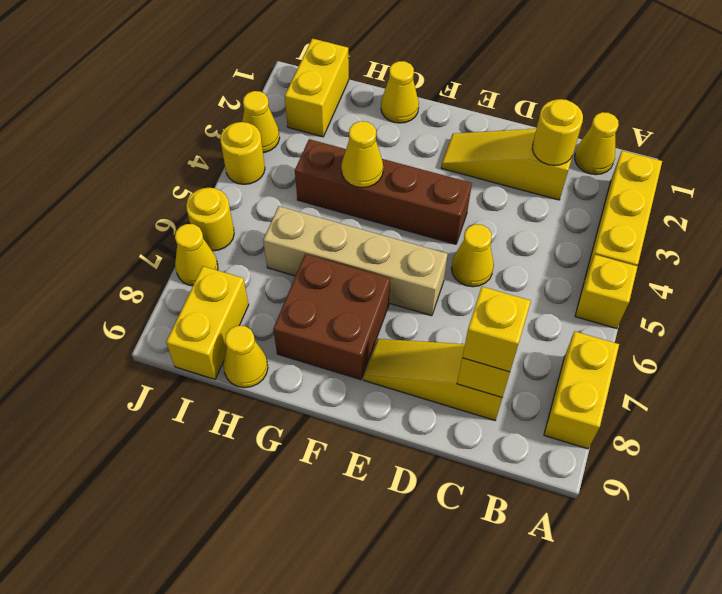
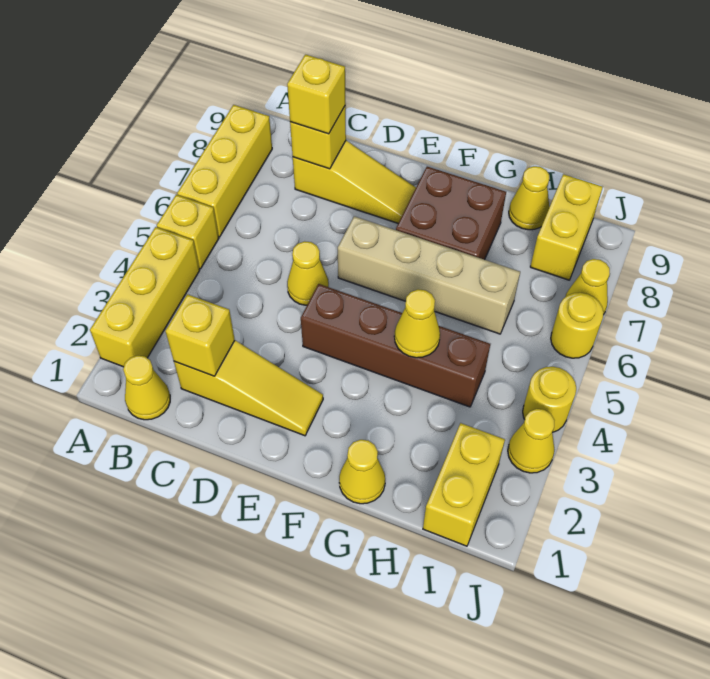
yellow 1x2 brick [544,332,619,449] -> yellow 1x3 brick [177,105,272,237]
yellow 1x1 round brick [532,99,583,166] -> yellow 1x1 brick [165,294,235,376]

